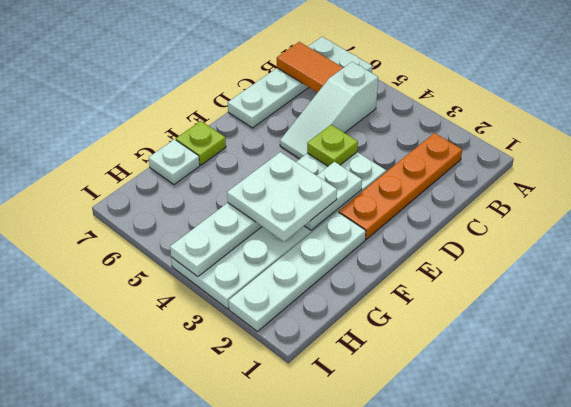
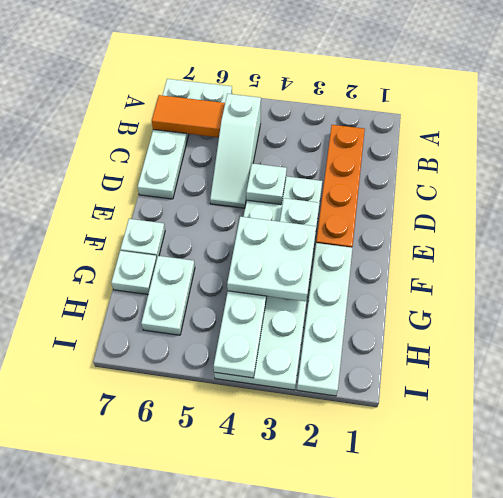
lime 1x1 plate [307,125,358,166] -> white 1x1 plate [246,163,287,205]
lime 1x1 plate [176,121,226,165] -> white 1x1 plate [121,219,165,258]
none -> white 1x2 plate [141,256,195,335]

